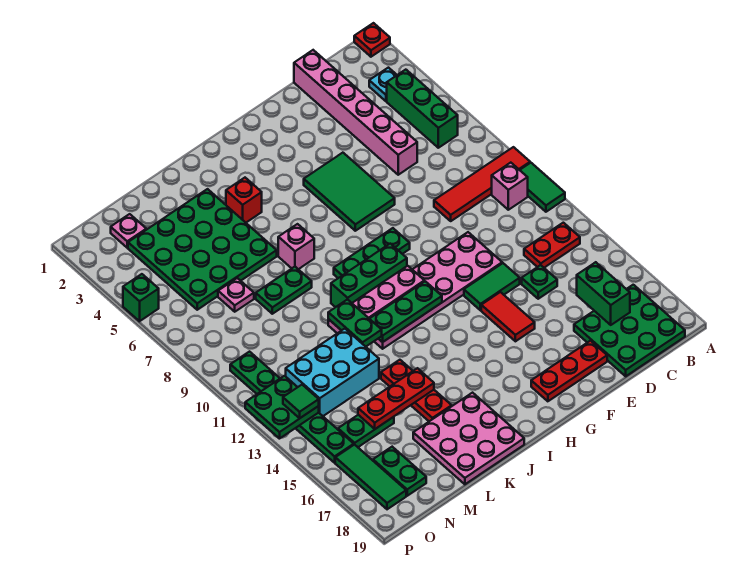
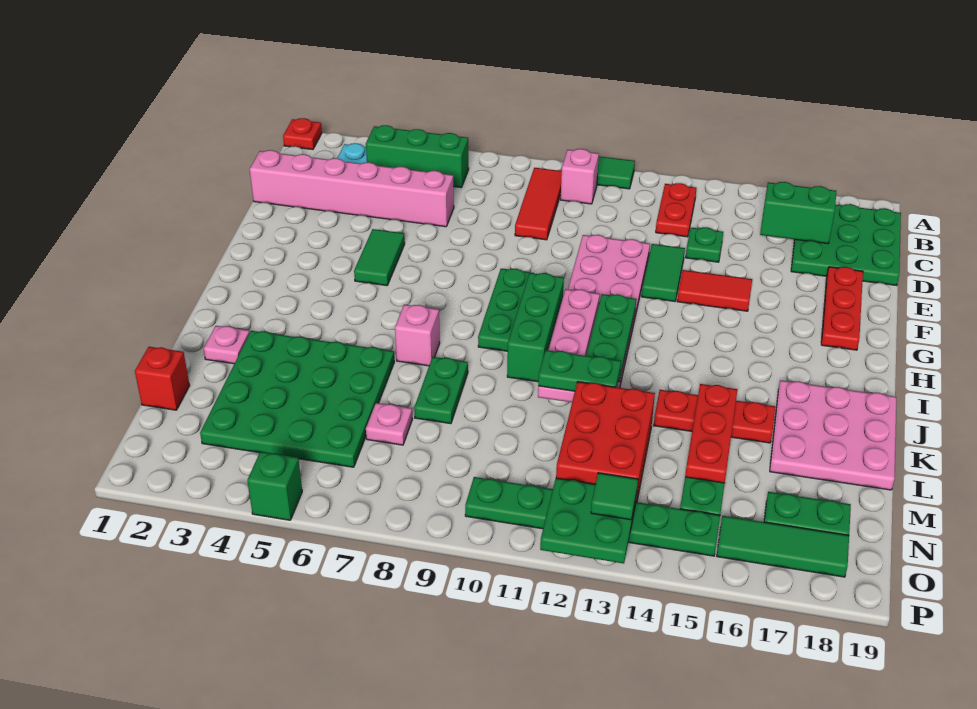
red 1x4 tile [434,147,530,221] -> red 1x3 tile [515,168,562,240]
green 2x3 tile [304,153,395,231] -> green 1x2 tile [354,229,405,286]
red 1x1 brick [226,178,262,223] -> red 1x1 brick moved to [135,347,190,410]
cyan 2x3 brick [286,329,379,416] -> red 2x3 brick [556,382,655,502]
pink 1x1 plate [111,214,146,248] -> pink 1x1 plate moved to [204,326,250,364]

